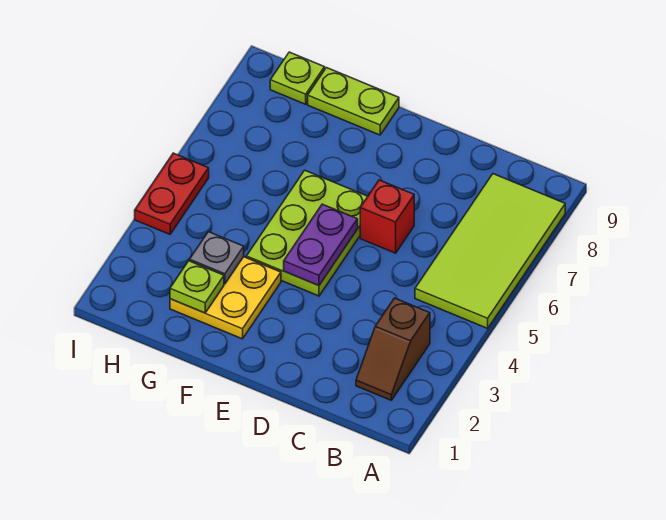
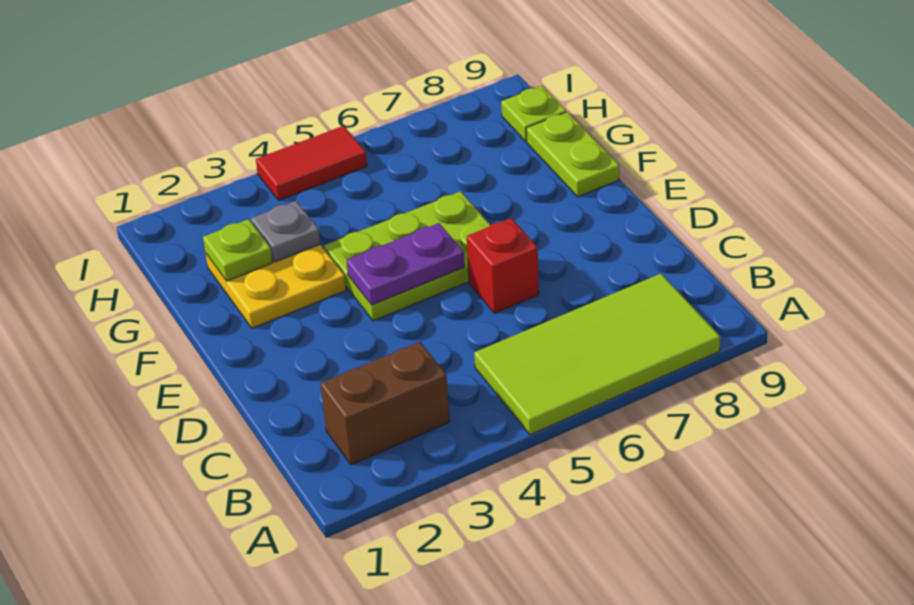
brown 1x2 slope [356,298,430,400] -> brown 1x2 brick [321,342,450,465]
red 1x2 plate [135,153,209,234] -> red 1x2 tile [256,126,367,200]

